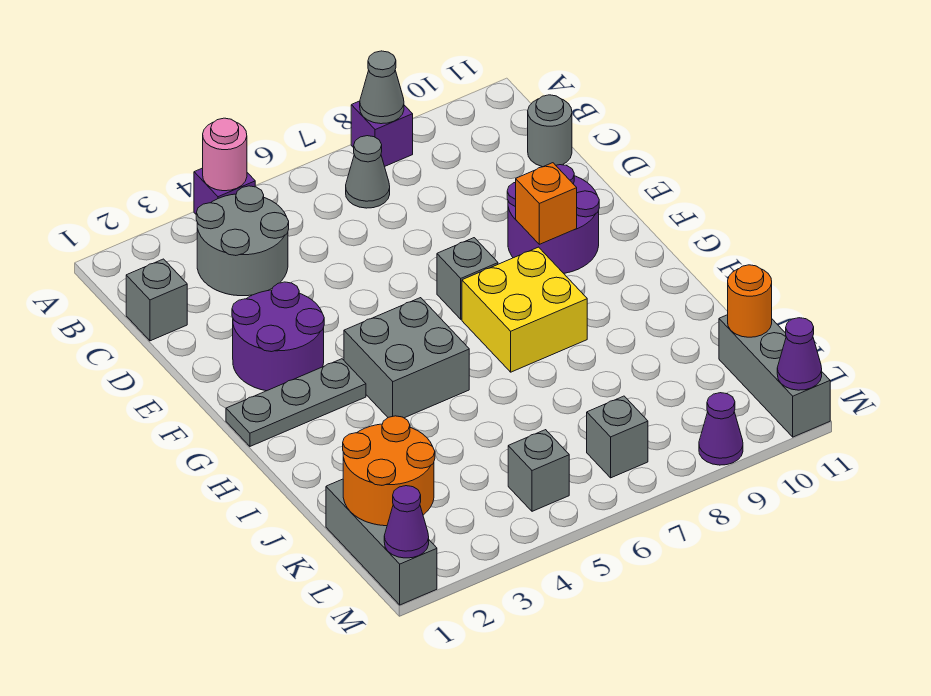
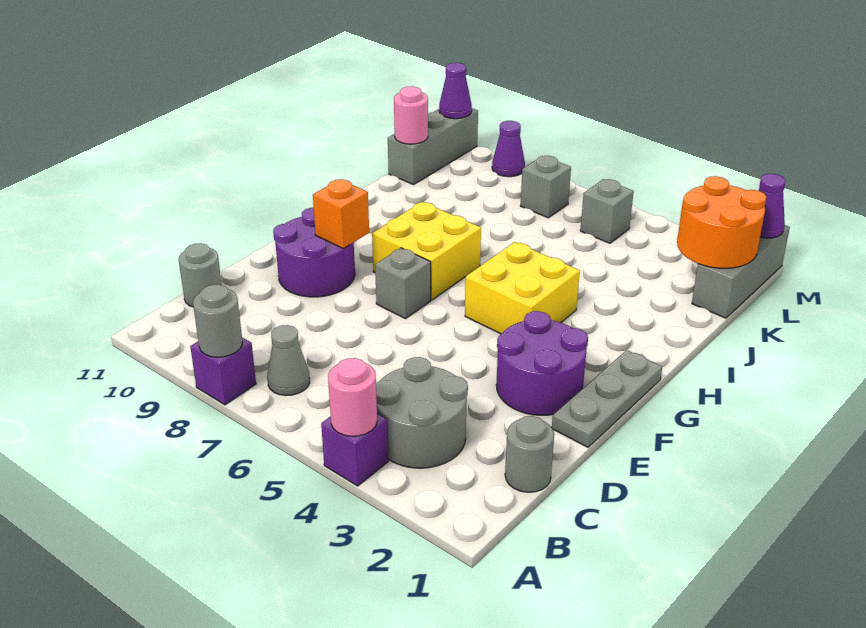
grey 1x1 cone [360,51,404,124] -> grey 1x1 round brick [193,285,242,357]
grey 1x1 brick [126,259,187,341] -> grey 1x1 round brick [505,416,554,492]
grey 1x3 plate [226,359,366,446] -> grey 1x3 plate turned to [552,350,662,447]
grey 2x2 brick [344,298,469,418] -> yellow 2x2 brick [465,242,580,334]
orange 1x1 round brick [728,265,772,337] -> pink 1x1 round brick [394,86,428,144]

